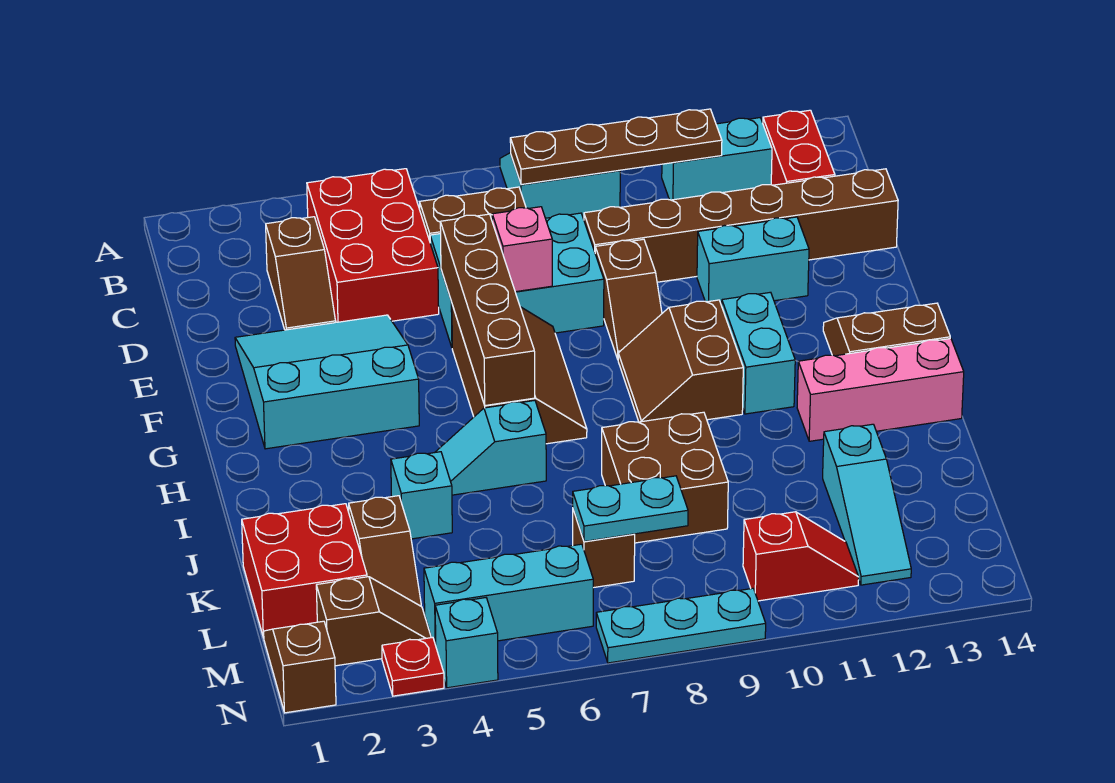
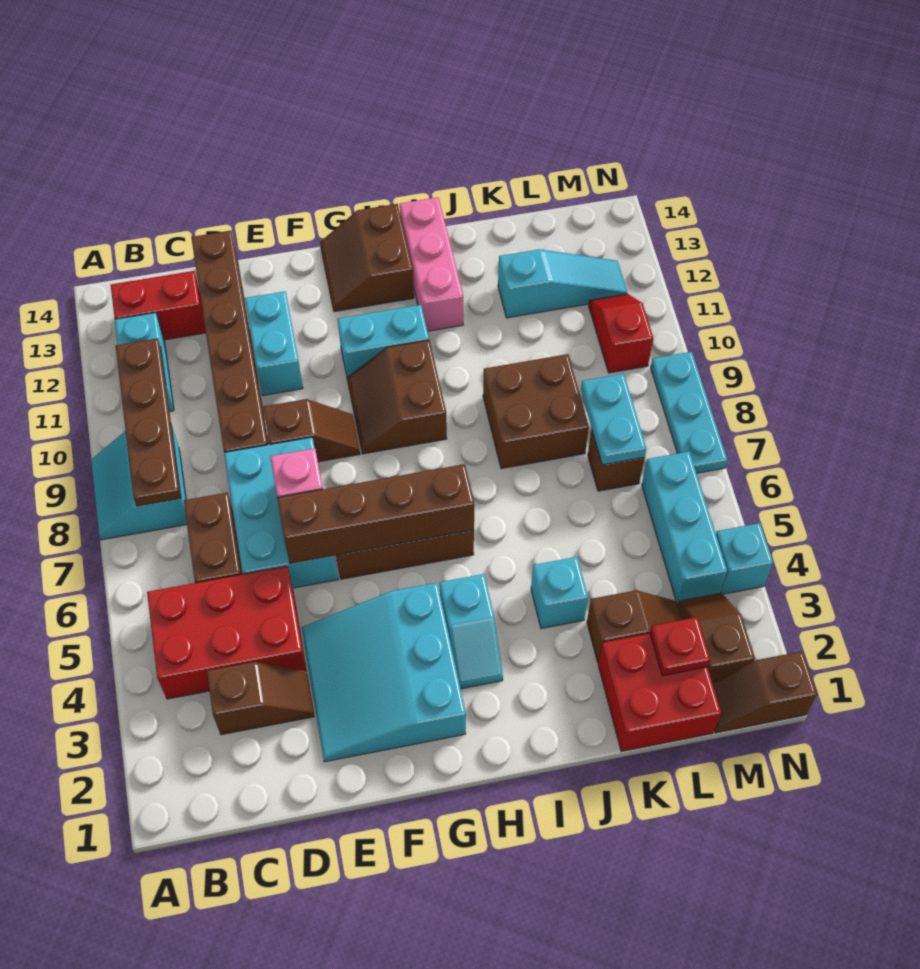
brown 2x2 slope [618,300,743,422] -> brown 2x2 slope turned to [347,340,447,454]
cyan 1x2 slope [436,400,546,495] -> cyan 1x2 slope moved to [440,574,503,689]
red 1x1 plate [382,637,444,696] -> red 1x1 plate moved to [650,617,710,676]

